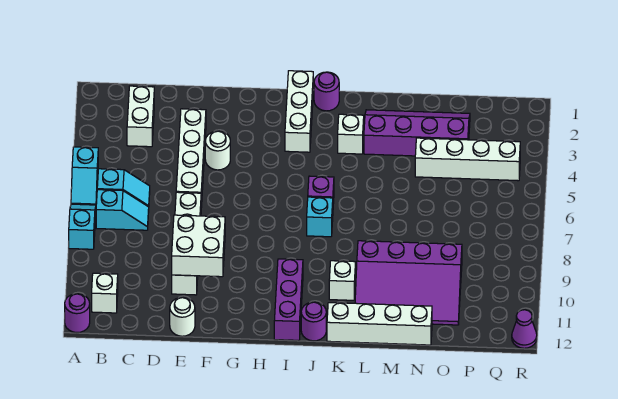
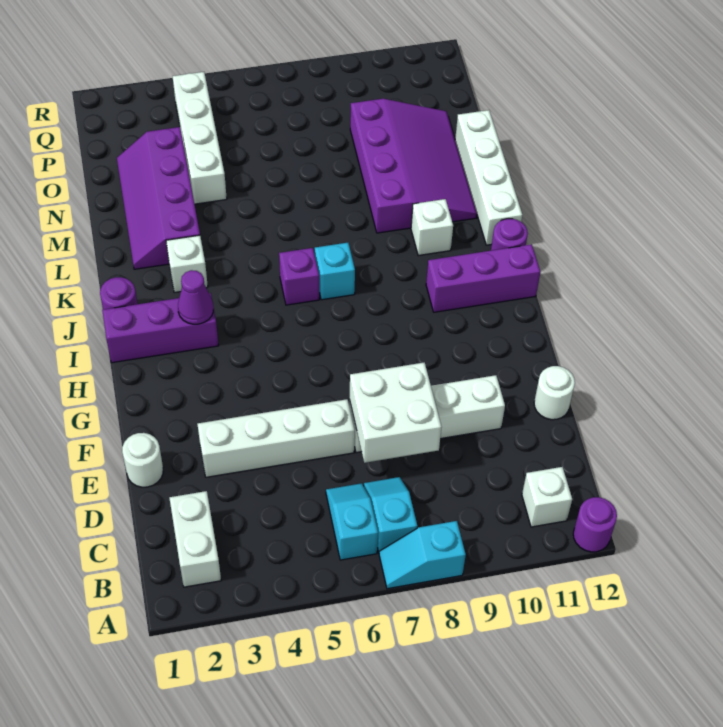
cyan 1x2 slope [71,147,98,205] -> none
white 1x2 brick [127,86,154,147] -> white 1x2 brick turned to [170,491,221,587]
white 2x2 brick [172,215,225,277] -> white 2x2 brick moved to [349,362,442,463]
white 1x1 round brick [205,131,230,170] -> white 1x1 round brick moved to [122,433,163,487]
white 1x3 brick [285,71,313,152] -> purple 1x3 brick [102,293,219,363]
purple 1x1 cone [512,310,537,348] -> purple 1x1 cone moved to [178,270,213,324]

